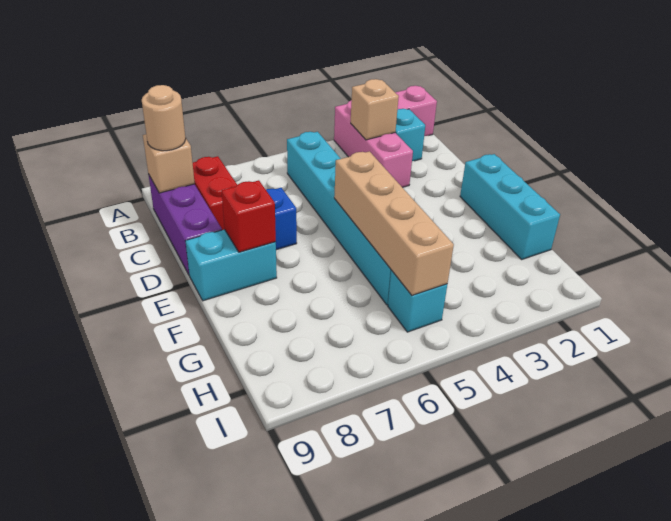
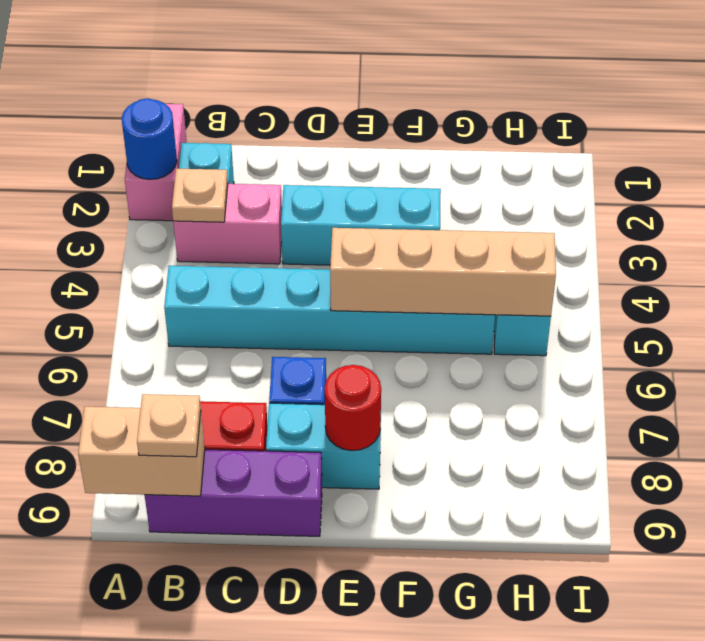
none -> blue 1x1 round brick [122,98,177,179]
pink 1x3 brick [334,100,413,187] -> pink 1x2 brick [173,184,282,264]
tan 1x1 brick [351,79,399,140] -> tan 1x1 plate [172,169,228,222]
tan 1x1 brick [143,134,195,193] -> tan 1x2 brick [78,407,205,496]
tan 1x1 round brick [142,85,186,151] -> tan 1x1 plate [137,394,201,457]
cyan 1x3 brick [460,154,560,259] -> cyan 1x3 brick moved to [281,185,441,265]
cyan 1x2 brick [186,230,277,301] -> cyan 1x2 brick turned to [266,403,381,489]
red 1x1 brick [222,180,276,252] -> red 1x1 round brick [325,365,381,451]

